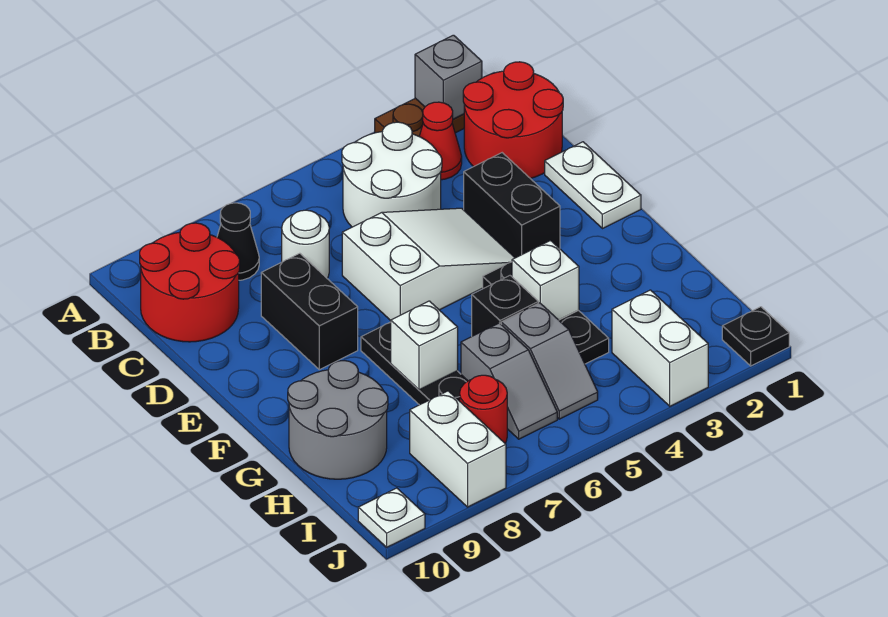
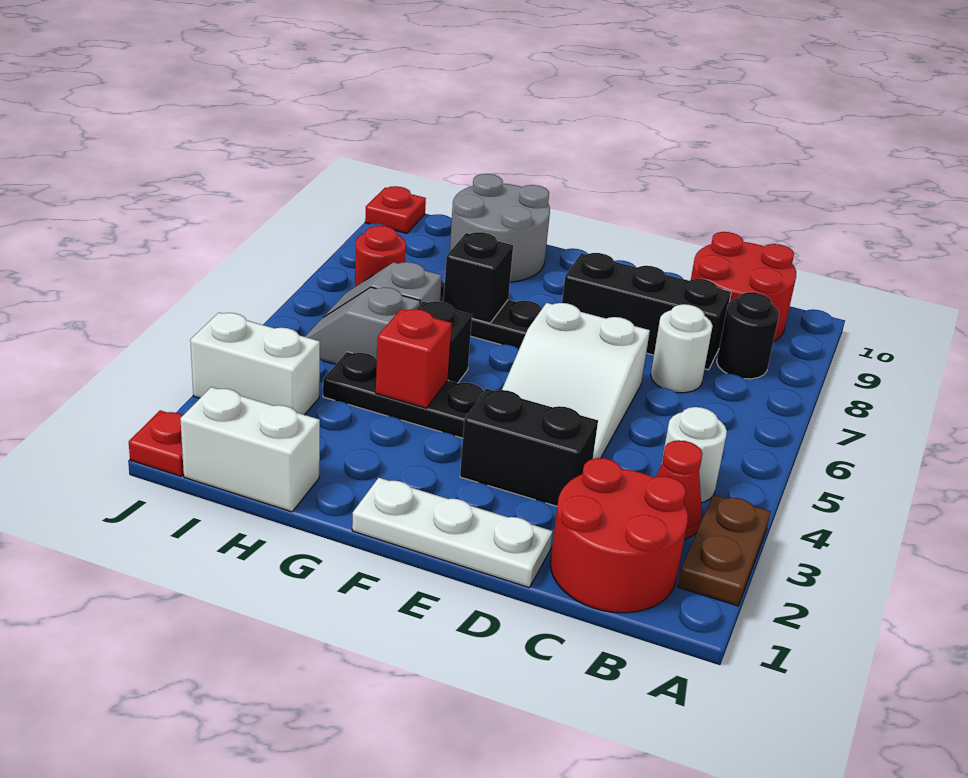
grey 1x1 brick [415,35,482,119] -> none
white 2x2 round brick [342,122,442,227] -> white 1x1 round brick [661,407,727,503]
black 1x1 cone [217,203,259,280] -> black 1x1 round brick [717,292,779,379]
white 1x2 plate [545,142,641,229] -> white 1x3 plate [352,478,553,588]
black 1x2 brick [261,253,358,370] -> black 1x3 brick [562,253,731,370]
white 1x1 brick [512,241,579,320] -> red 1x1 brick [376,309,452,408]
white 1x1 brick [391,301,458,390] -> black 1x1 brick [444,232,513,323]
white 1x2 brick [410,391,506,507] -> white 1x2 brick moved to [180,387,320,512]
black 1x1 plate [722,307,789,366] -> red 1x1 plate [129,410,184,476]
white 1x1 plate [358,488,425,547] -> red 1x1 plate [365,186,426,233]

